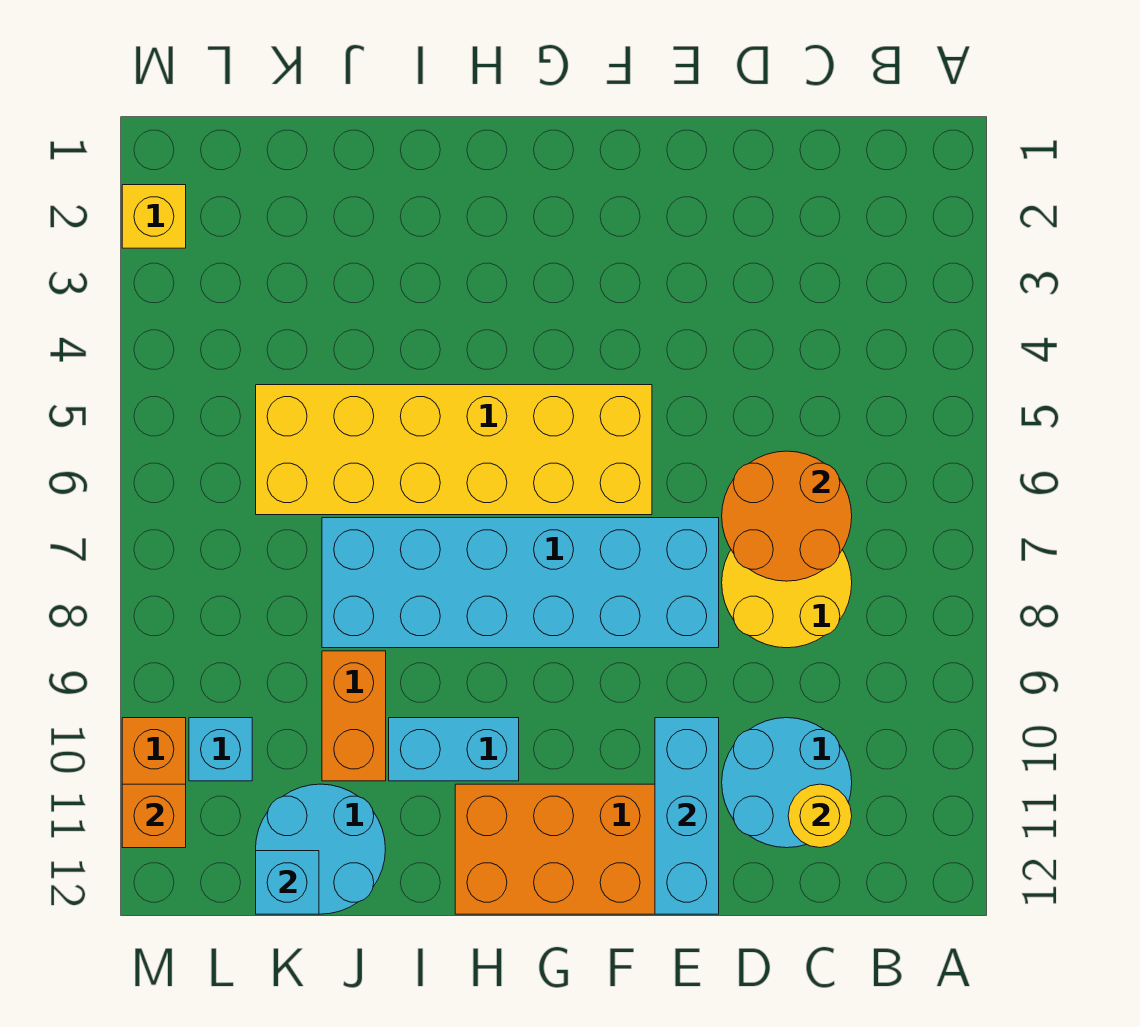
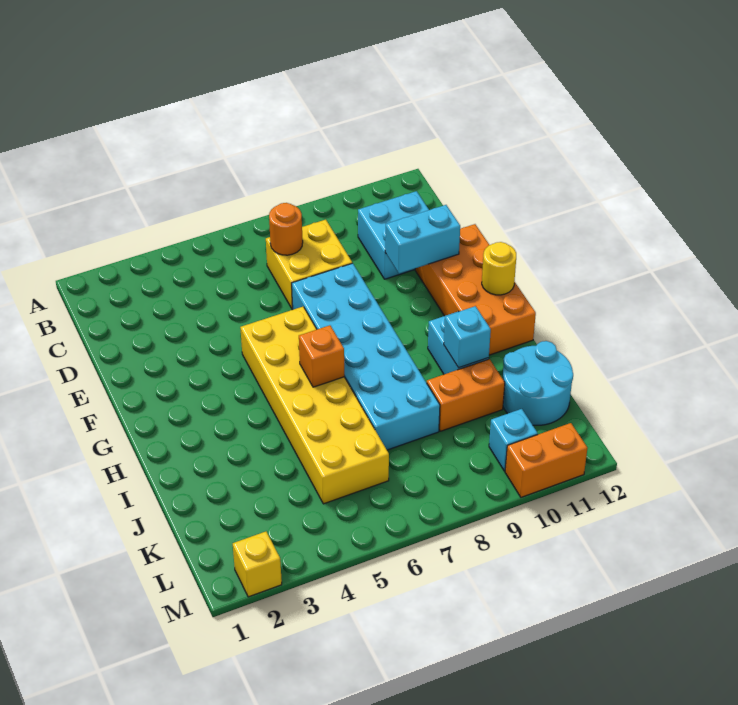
orange 2x2 round brick [722,451,852,581] -> orange 1x1 round brick [269,203,303,255]
yellow 2x2 round brick [722,550,852,648] -> yellow 2x2 brick [266,220,352,309]
cyan 2x2 round brick [722,718,852,848] -> cyan 2x2 brick [358,191,429,279]
yellow 1x1 round brick [788,784,852,848] -> yellow 1x1 round brick moved to [482,242,516,295]
cyan 1x3 brick [655,718,719,914] -> cyan 1x2 brick [385,205,460,274]
cyan 1x1 brick [256,851,319,914] -> cyan 1x1 brick moved to [444,306,491,368]
orange 1x1 brick [122,784,186,848] -> orange 1x1 brick moved to [299,325,344,387]

